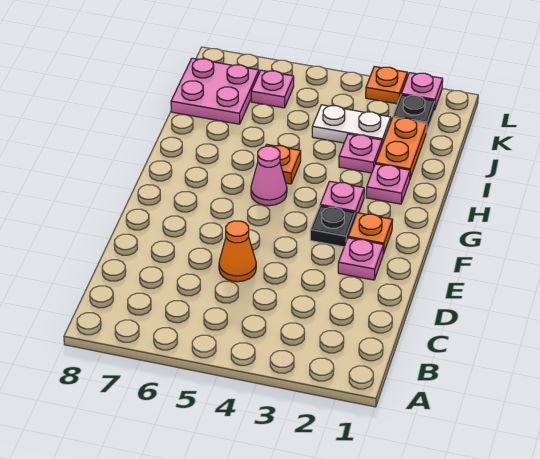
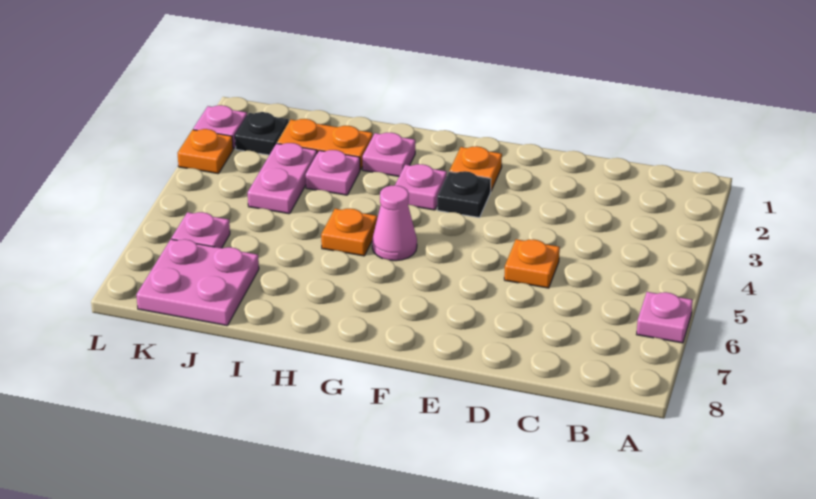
orange 1x1 cone [219,221,256,282] -> orange 1x1 plate [504,239,560,288]
pink 1x1 plate [338,238,384,280] -> pink 1x1 plate moved to [637,292,693,343]
white 1x2 plate [312,105,391,144] -> pink 1x2 plate [248,143,317,214]

